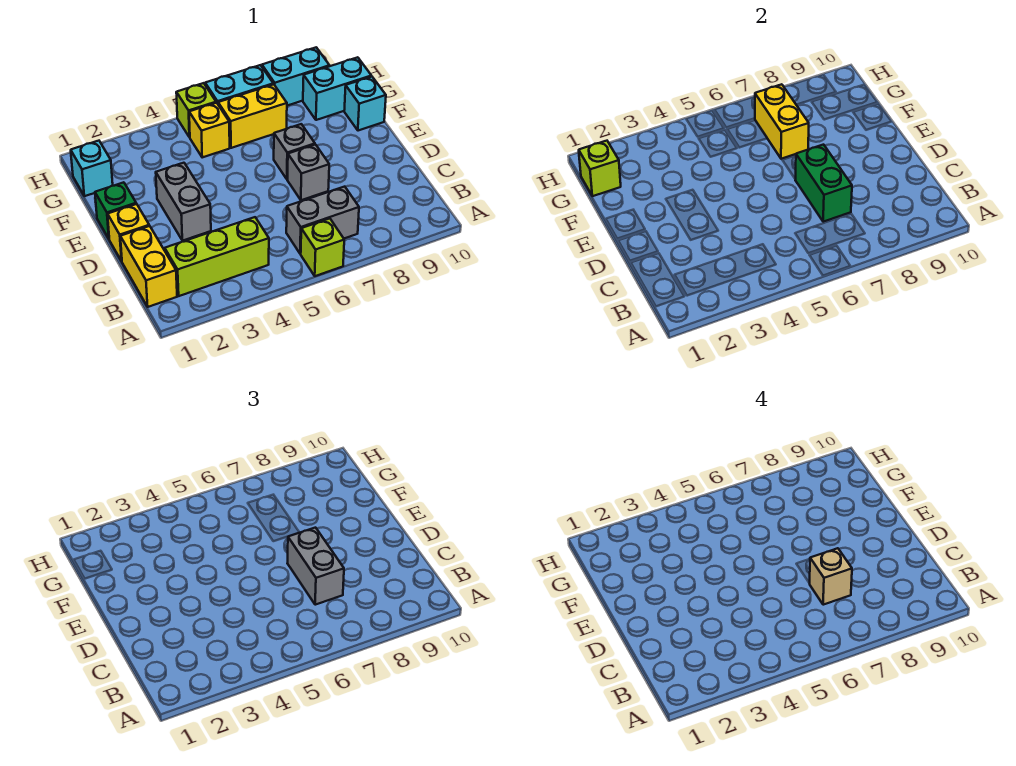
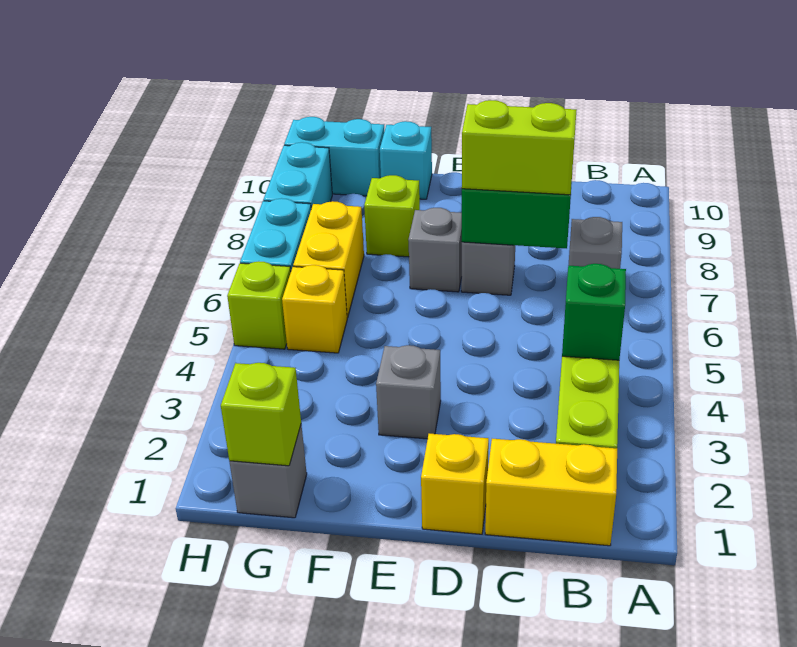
lime 1x1 brick [301,219,344,276] -> lime 1x1 brick moved to [364,175,420,257]
grey 1x2 brick [286,187,359,254] -> grey 1x1 brick [569,217,622,269]
grey 1x2 brick [287,528,344,605] -> lime 1x2 brick [462,100,576,195]
tan 1x1 brick [810,548,852,605] -> none
grey 1x2 brick [156,163,211,241] -> grey 1x1 brick [376,345,441,439]
green 1x1 brick [95,182,136,239] -> green 1x1 brick moved to [562,264,626,360]
yellow 1x2 brick [755,84,809,159] -> none
cyan 1x1 brick [71,141,113,196] -> grey 1x1 brick [229,425,307,518]
cyan 1x2 brick [303,57,371,120] -> cyan 1x2 brick turned to [284,117,384,196]

